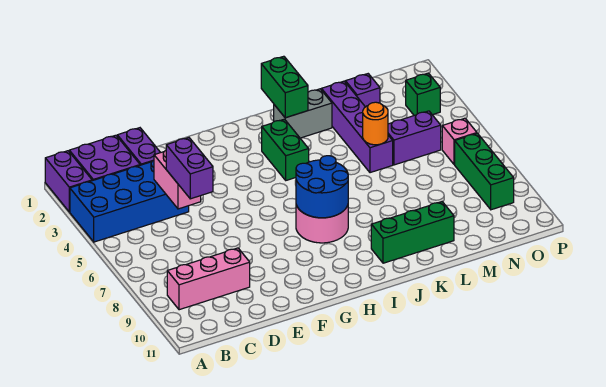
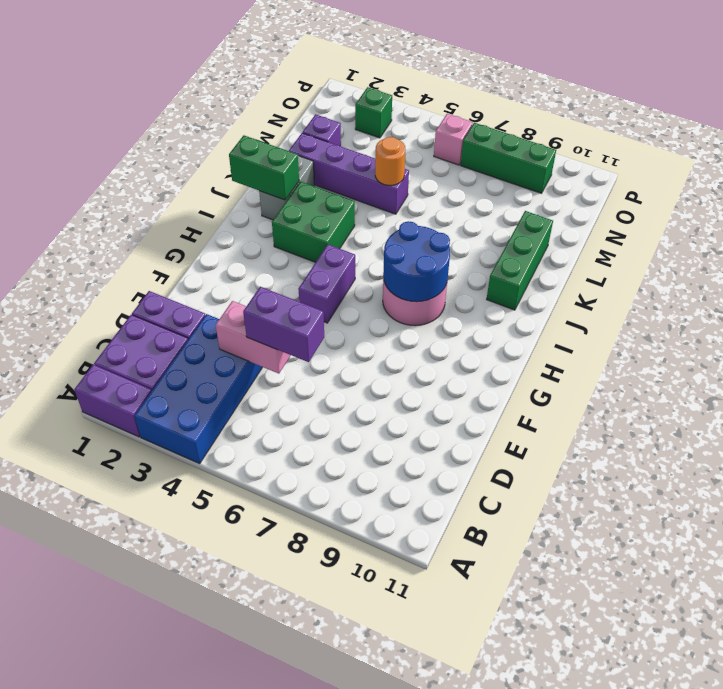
pink 1x3 brick [167,248,250,310] -> none
green 1x2 brick [262,119,309,180] -> green 2x2 brick [272,182,355,262]
purple 1x2 brick [388,111,441,165] -> purple 1x2 brick moved to [299,245,355,323]

